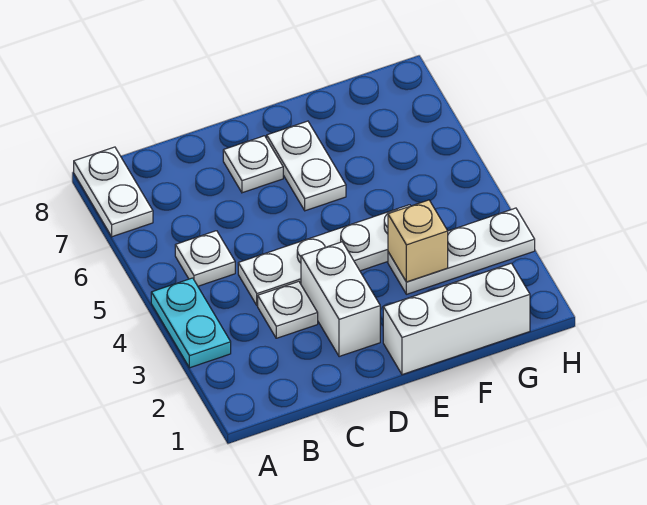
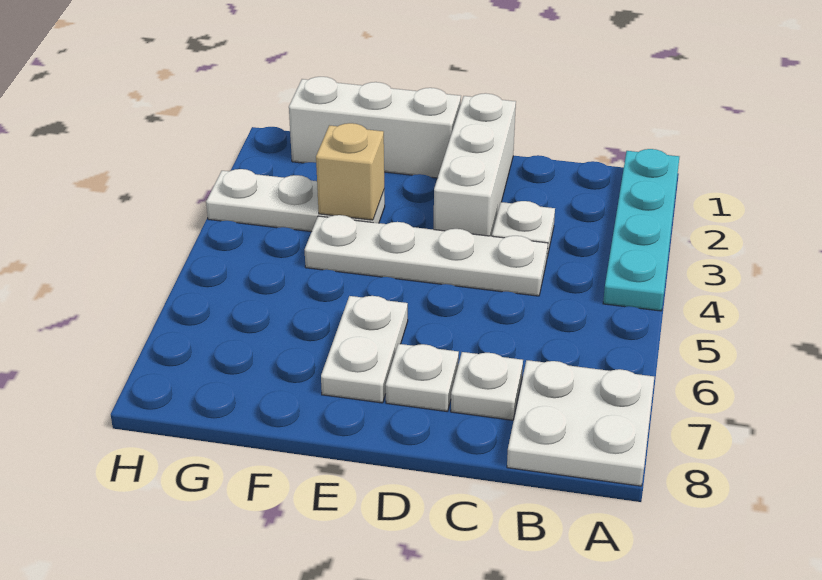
cyan 1x2 plate [151,278,231,368] -> cyan 1x4 plate [603,149,679,311]
white 1x2 plate [74,147,153,237] -> white 2x2 plate [507,360,654,486]
white 1x1 plate [175,231,235,286] -> white 1x1 plate moved to [451,352,523,420]
white 1x2 brick [301,242,380,357] -> white 1x3 brick [434,93,516,236]

